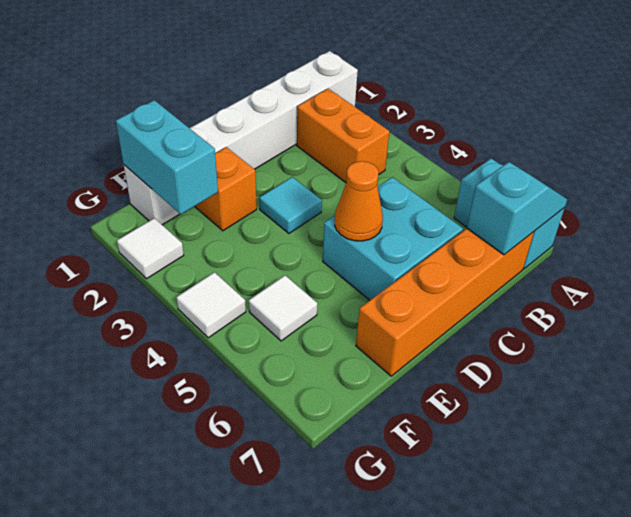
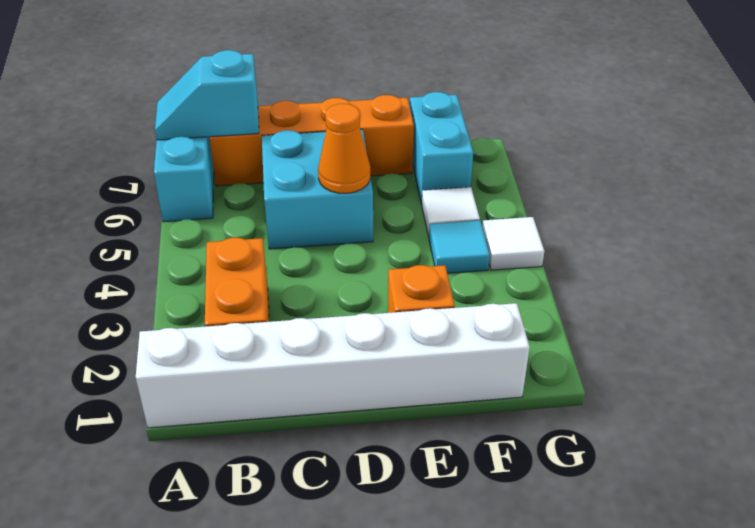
cyan 1x1 tile [259,177,322,233] -> cyan 1x1 tile moved to [429,221,490,273]
cyan 1x2 brick [116,100,218,214] -> cyan 1x2 brick moved to [410,92,473,204]
white 1x1 tile [117,218,184,278] -> none

